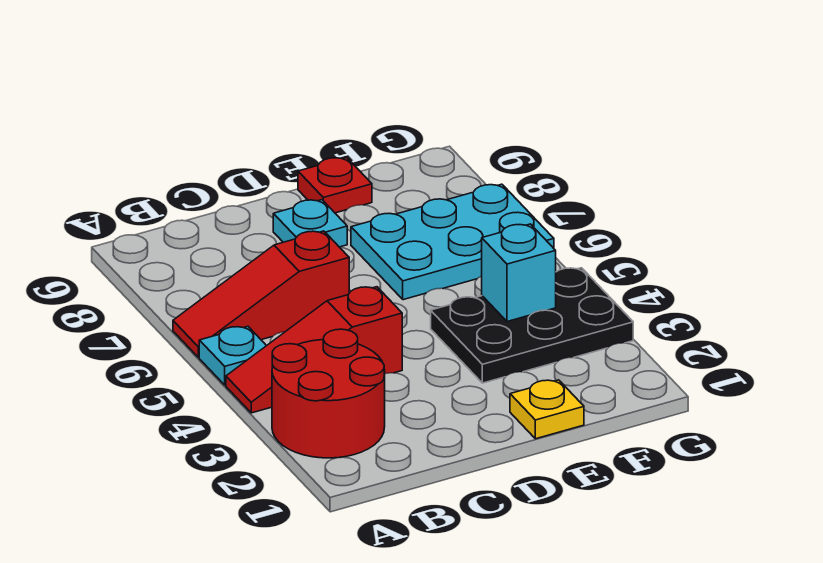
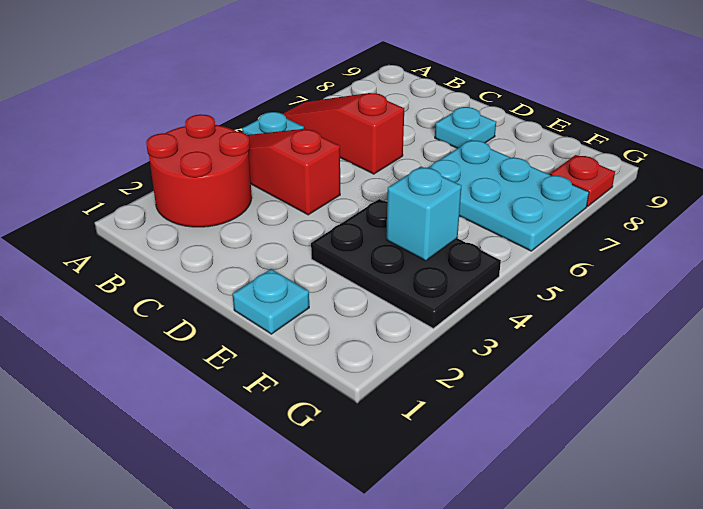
yellow 1x1 plate [510,380,584,439] -> cyan 1x1 plate [233,269,309,334]
red 1x1 plate [298,157,372,213] -> red 1x1 plate moved to [550,155,615,206]

